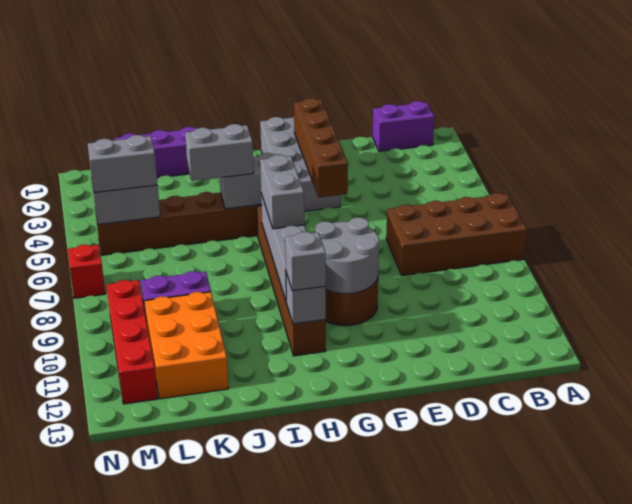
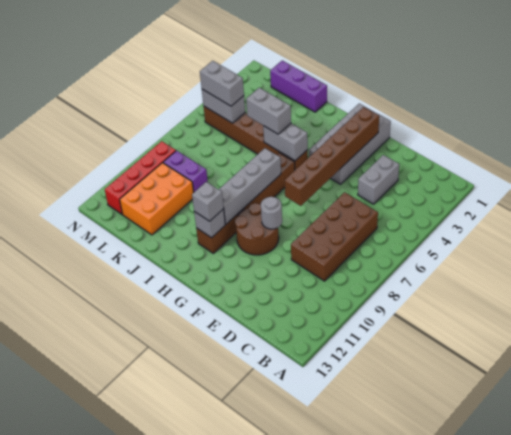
brown 2x4 brick [386,193,527,276] -> brown 2x4 brick turned to [291,192,378,281]
purple 1x2 brick [373,101,435,152] -> none
brown 1x4 brick [294,98,348,197] -> brown 1x6 brick [285,107,379,206]
grey 2x2 round brick [315,217,379,294] -> grey 1x1 round brick [261,197,282,229]
grey 1x2 brick [260,155,304,229] -> grey 1x2 brick moved to [358,155,399,204]
red 1x1 brick [68,244,105,298] -> none

